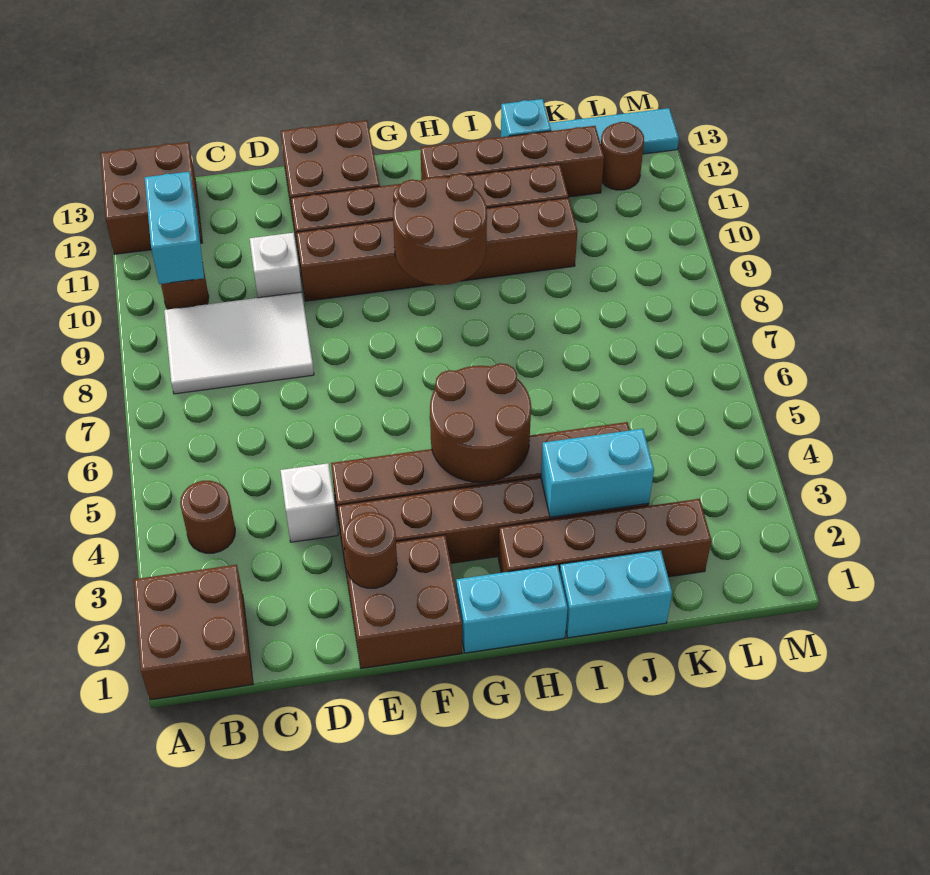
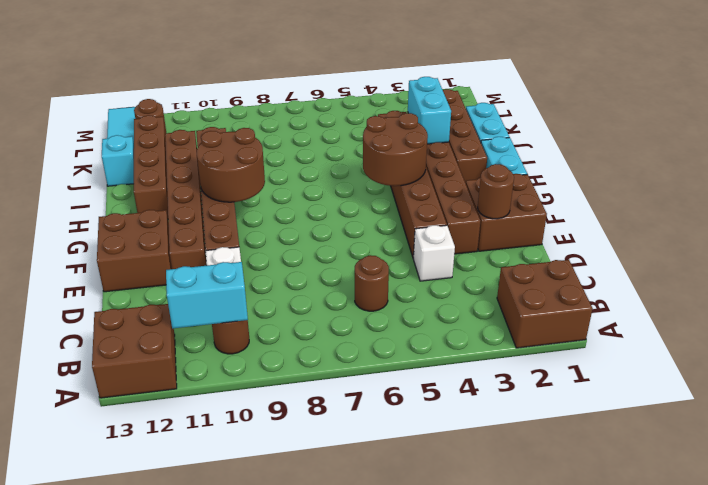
brown 1x1 round brick [180,481,235,553] -> brown 1x1 round brick moved to [355,255,389,311]
white 2x3 tile [164,292,314,394] -> none

